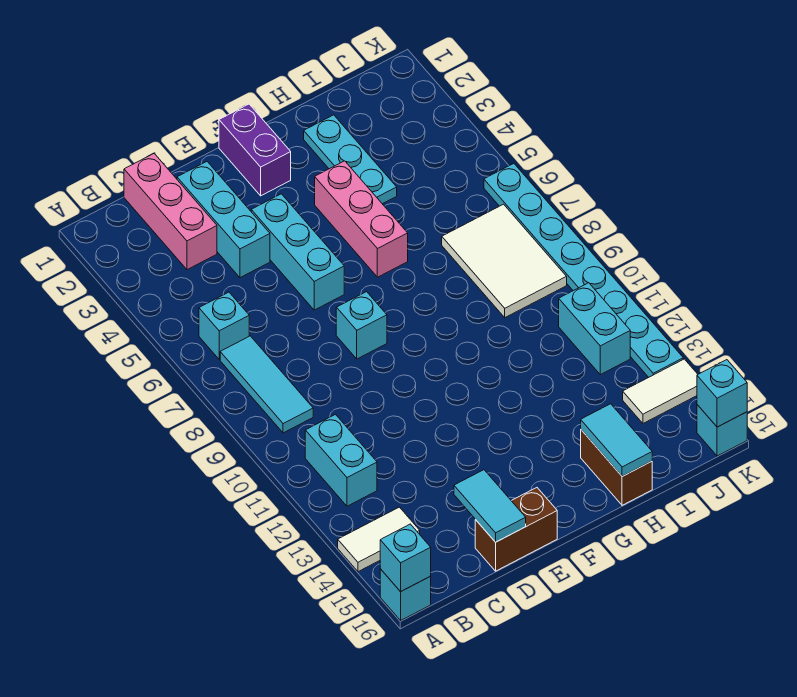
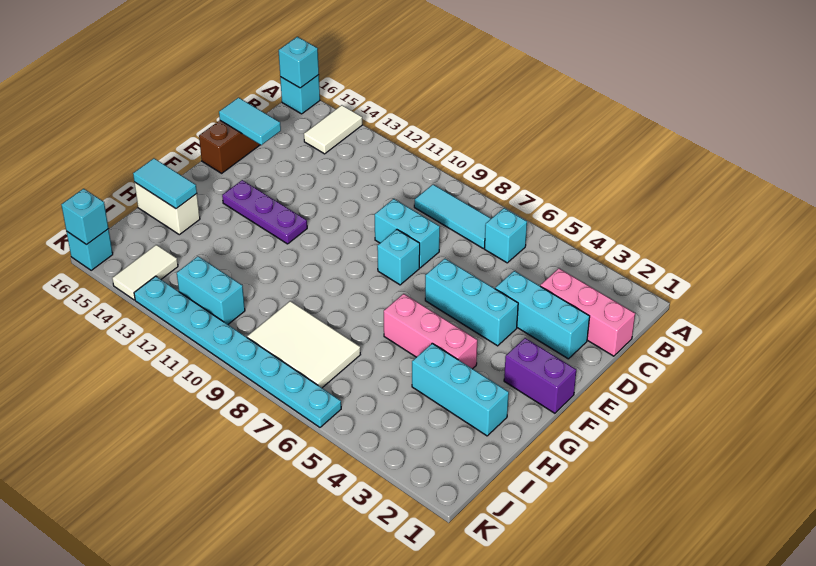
cyan 1x2 brick [305,415,377,506] -> cyan 1x2 brick moved to [375,199,440,268]
none -> purple 1x3 plate [222,180,307,244]
cyan 1x3 plate [304,115,397,204] -> cyan 1x3 brick [412,343,509,436]
brown 1x2 brick [581,430,652,505] -> white 1x2 brick [134,182,200,235]

